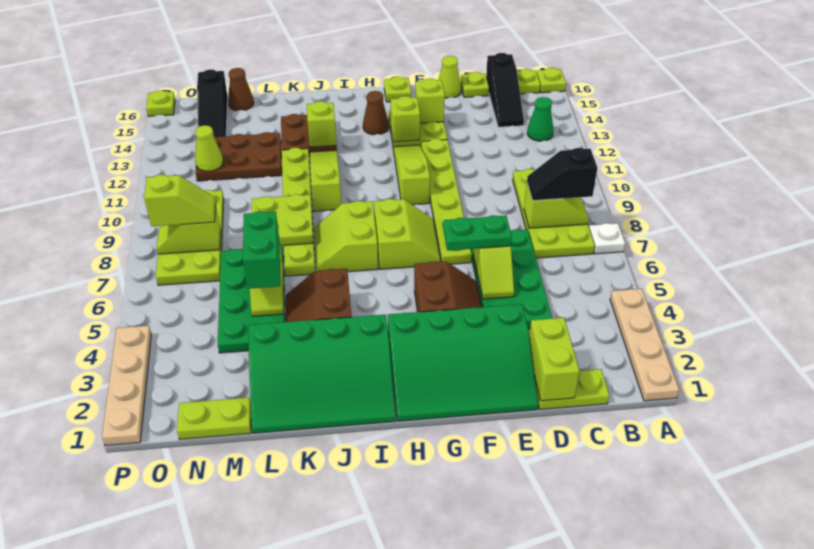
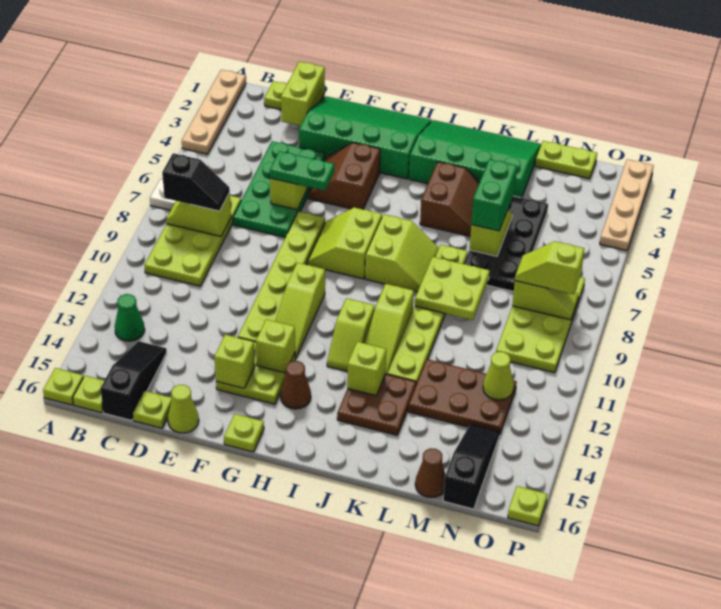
none -> lime 1x2 slope [327,298,375,371]
green 2x4 plate [218,247,285,353] -> black 2x4 plate [464,196,548,292]

